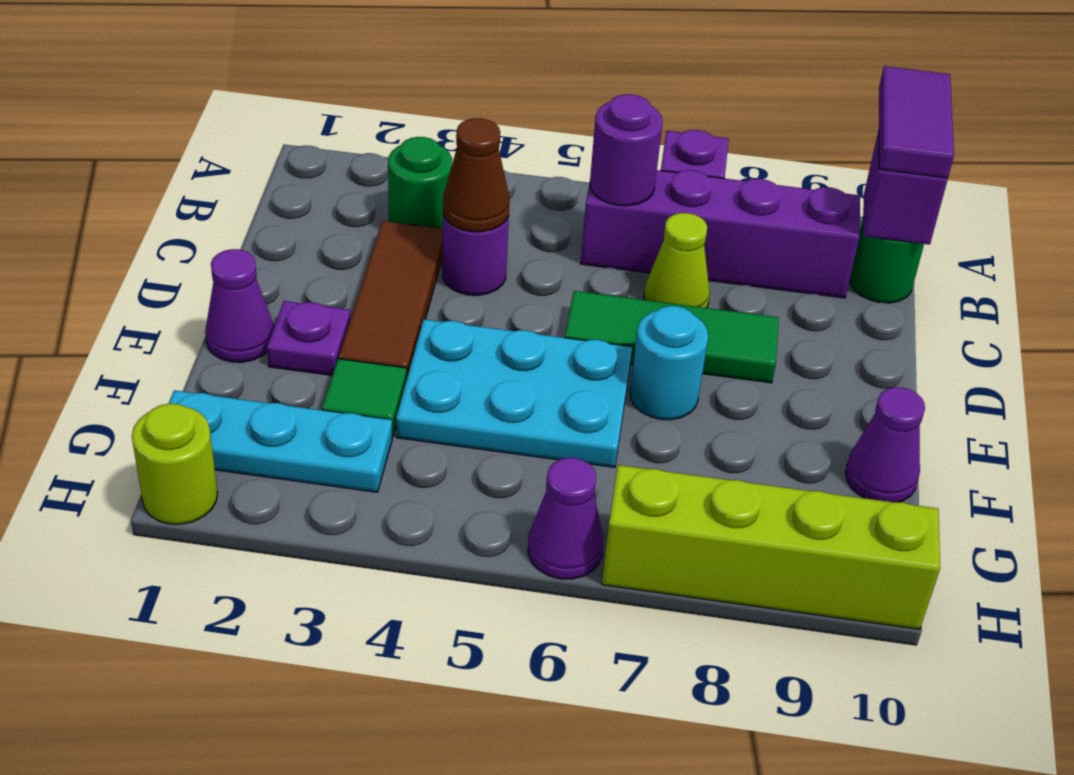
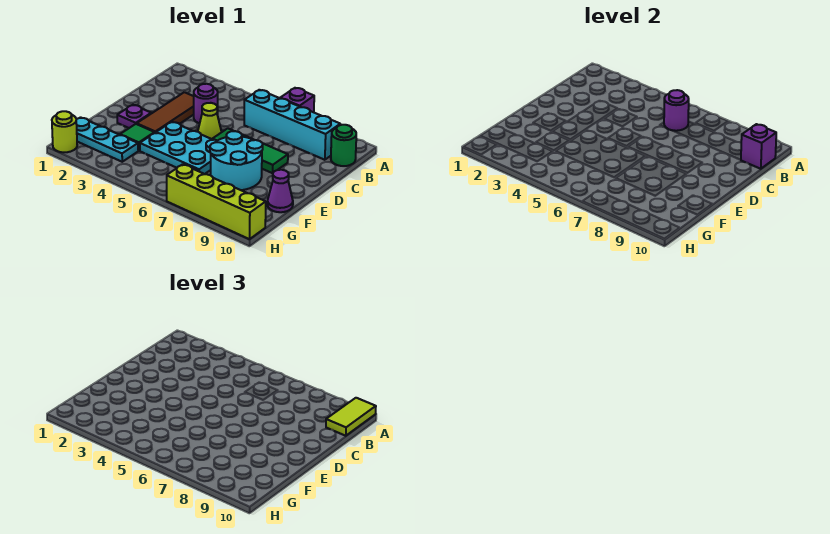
purple 1x2 tile [879,66,954,178] -> lime 1x2 tile [326,398,376,436]
green 1x1 round brick [388,137,452,229] -> none
purple 1x4 brick [581,170,860,298] -> cyan 1x4 brick [244,90,340,160]
brown 1x1 cone [443,118,509,232] -> none
lime 1x1 cone [644,213,710,308] -> lime 1x1 cone moved to [198,103,221,139]
purple 1x1 cone [205,249,274,362] -> none
cyan 1x1 round brick [630,306,708,420] -> cyan 2x2 round brick [210,131,263,190]
purple 1x1 cone [528,458,603,579] -> none

